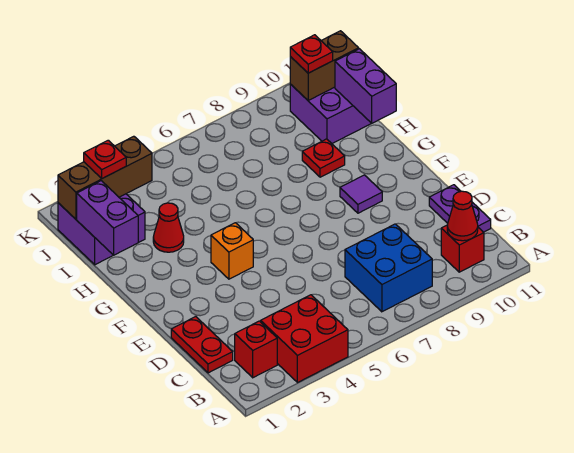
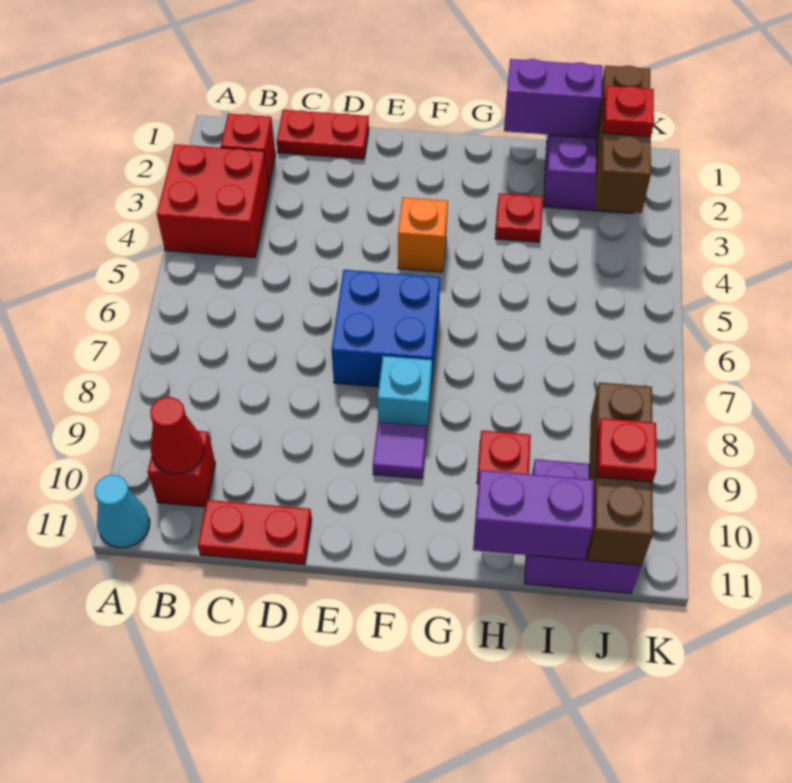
none -> cyan 1x1 cone [95,475,150,548]
blue 2x2 brick [345,224,432,312] -> blue 2x2 brick moved to [332,270,440,387]
purple 1x2 plate [429,185,491,232] -> red 1x2 plate [198,500,312,564]
none -> cyan 1x1 brick [378,356,432,427]
red 1x1 cone [153,203,184,252] -> red 1x1 plate [495,193,543,242]
brown 1x2 brick [290,31,359,100] -> brown 1x3 brick [587,382,653,565]

